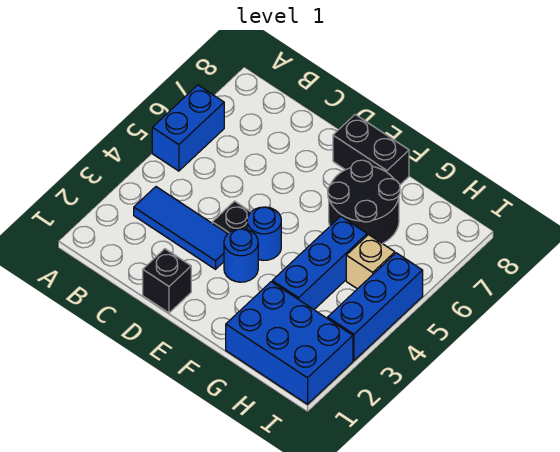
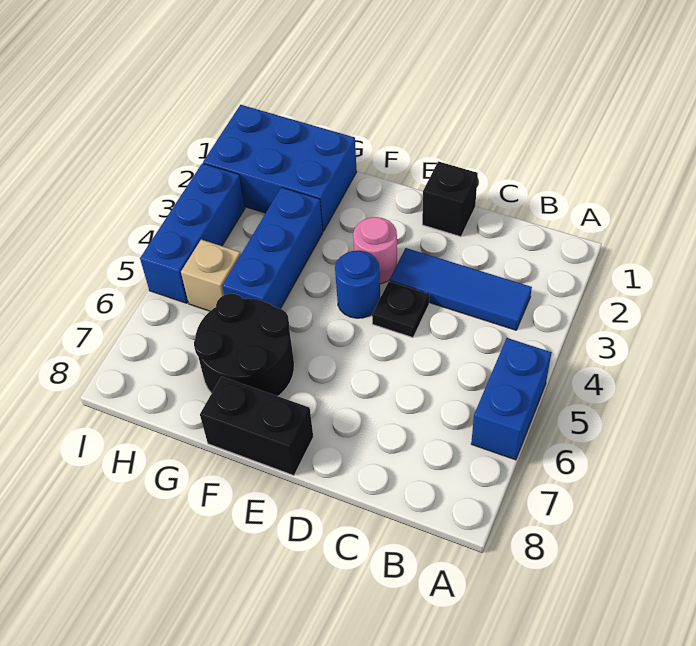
blue 1x1 round brick [224,229,258,282] -> pink 1x1 round brick [353,217,397,284]

